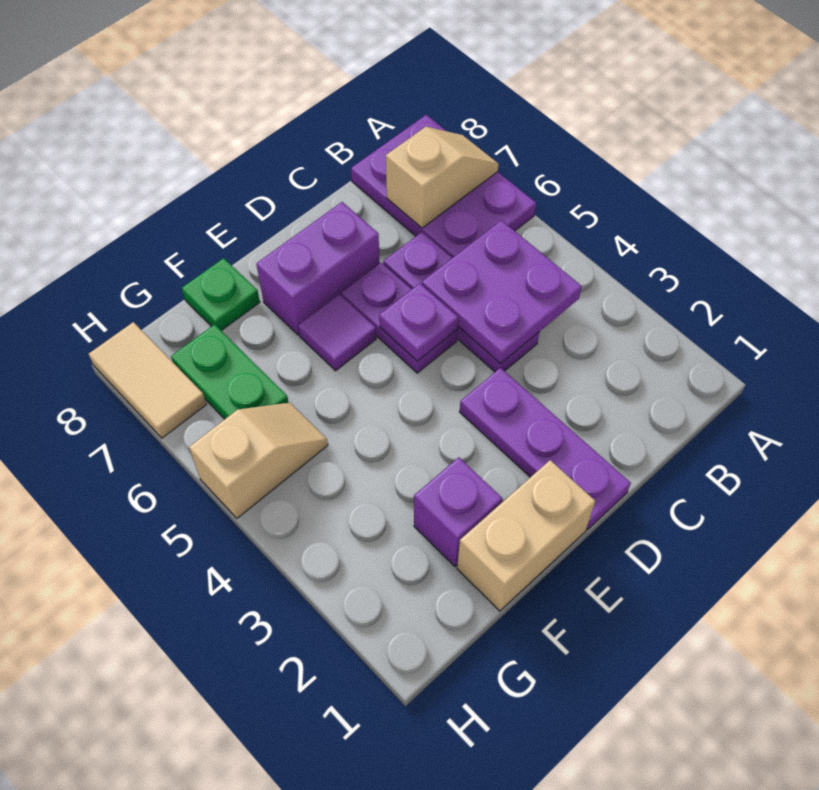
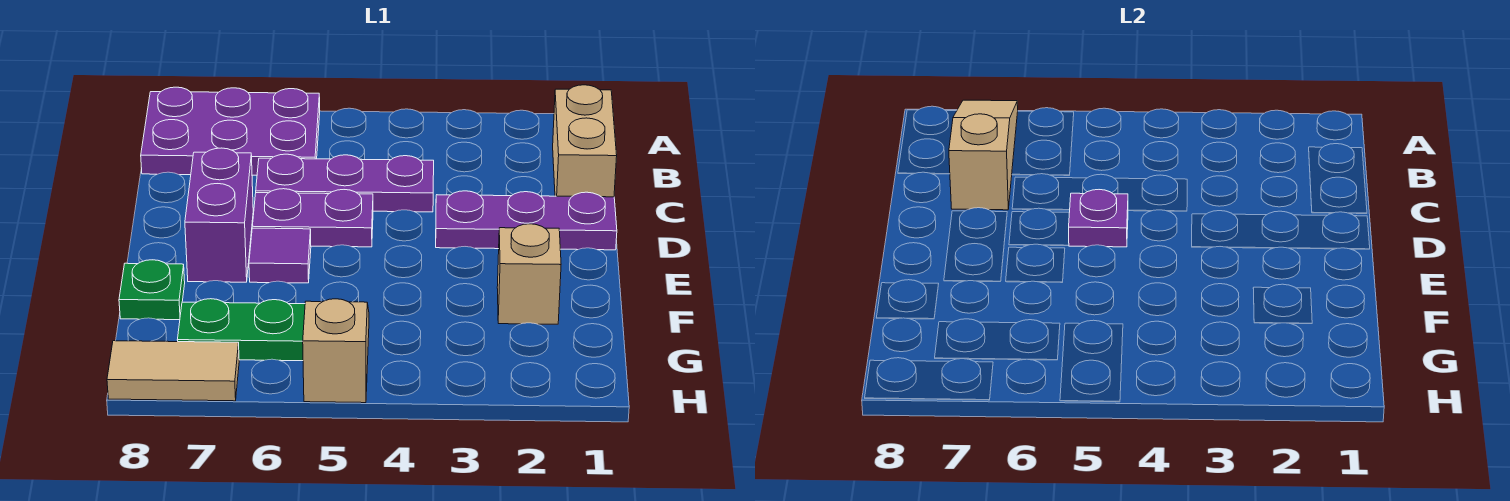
tan 1x2 slope [386,127,499,228] -> tan 1x3 slope [949,100,1018,210]
purple 2x2 plate [422,220,582,363] -> none
tan 1x2 brick [457,460,595,611] -> tan 1x2 brick moved to [553,85,617,197]
purple 1x1 brick [414,457,502,566] -> tan 1x1 brick [497,224,561,324]

